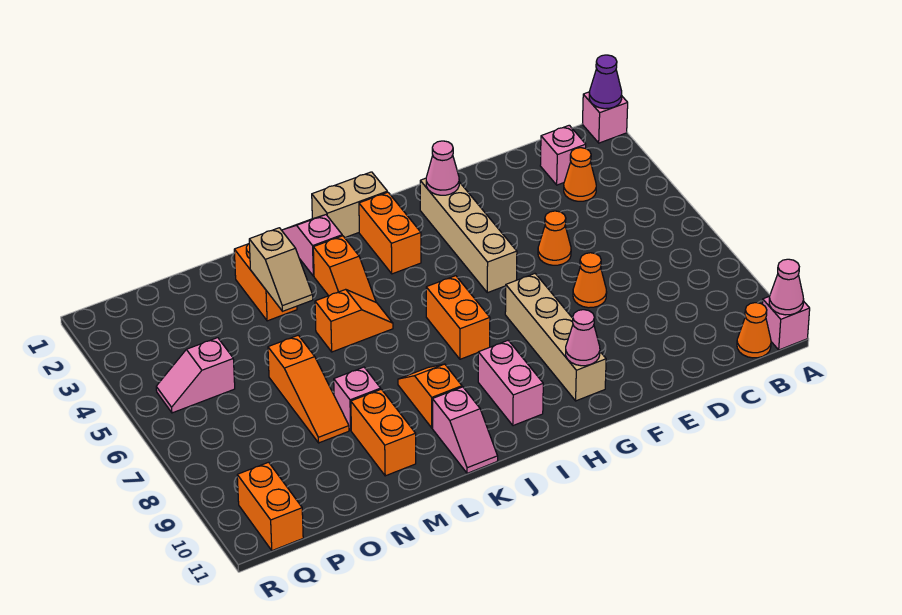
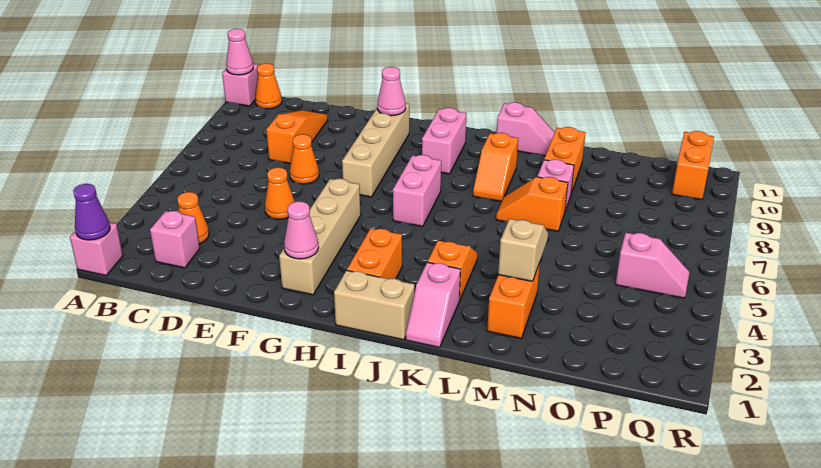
orange 1x2 brick [426,276,490,359] -> pink 1x2 brick [393,155,441,226]
orange 1x2 slope [315,289,393,352] -> orange 1x2 slope moved to [496,177,568,231]
pink 1x2 slope [432,387,498,473] -> pink 1x2 slope turned to [497,102,555,156]
orange 1x3 slope [268,335,349,443] -> orange 1x3 slope moved to [266,110,328,164]

